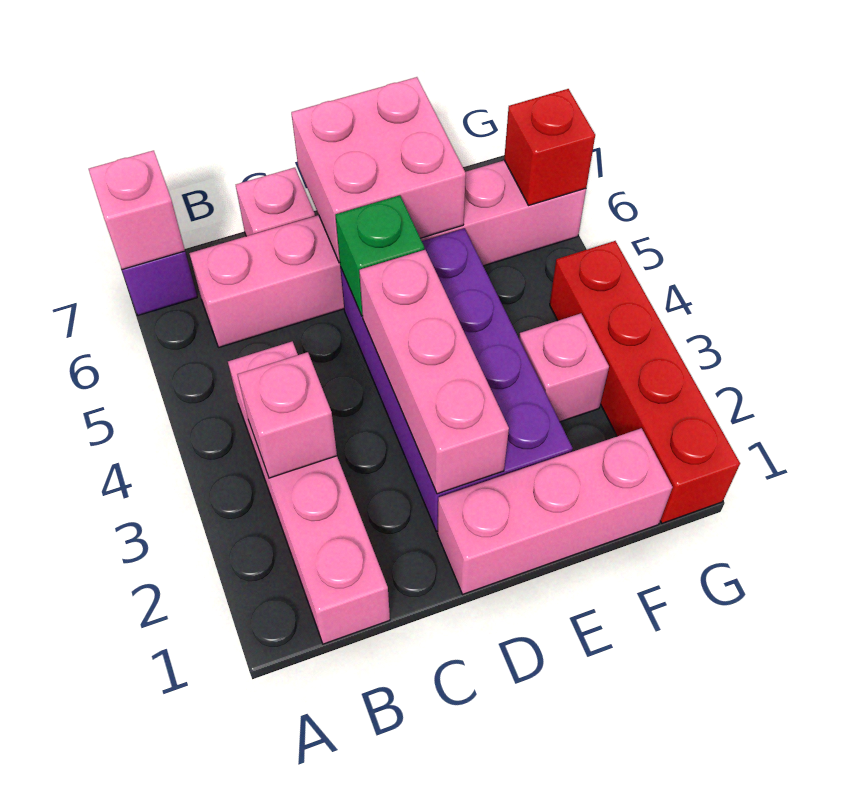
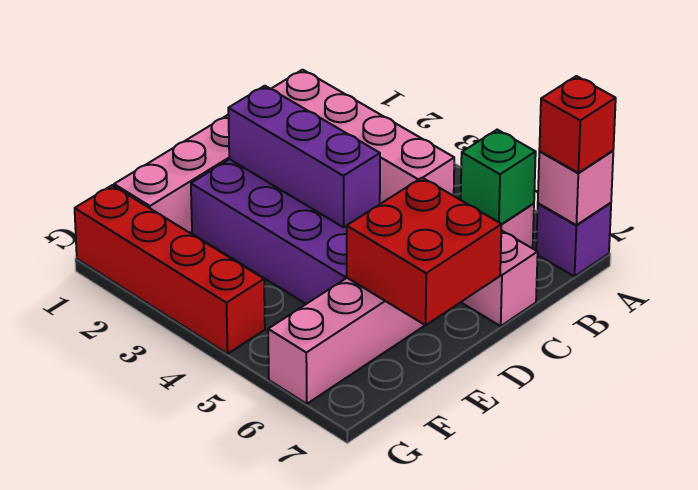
pink 1x1 brick [237,352,337,478] -> none
pink 1x3 brick [359,250,509,494] -> purple 1x3 brick [228,86,380,227]
green 1x1 brick [335,195,424,316] -> green 1x1 brick moved to [461,130,536,224]
pink 2x2 brick [291,77,466,263] -> red 2x2 brick [347,178,502,325]
pink 1x1 brick [519,313,609,422] -> none
red 1x1 brick [504,89,595,206] -> red 1x1 brick moved to [539,76,616,173]

